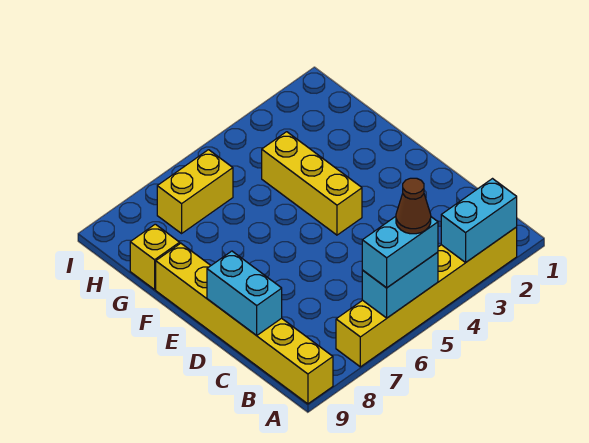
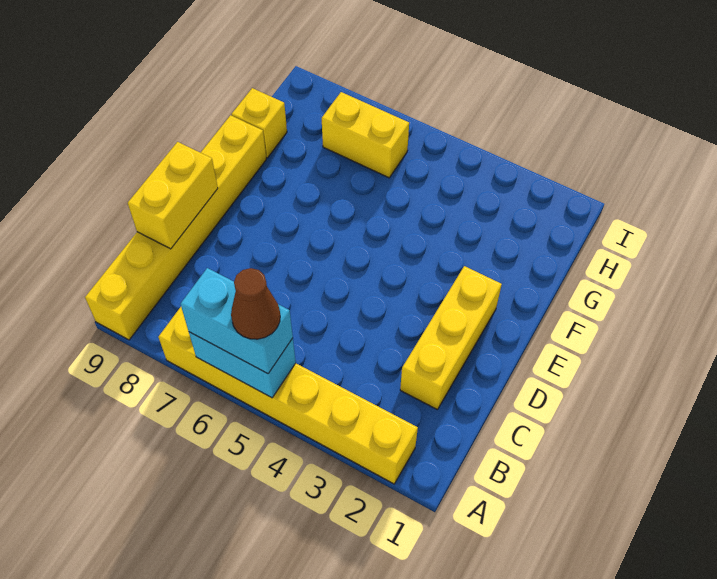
cyan 1x2 brick [441,179,517,263] -> none
cyan 1x2 brick [207,251,282,336] -> yellow 1x2 brick [128,142,218,249]
yellow 1x3 brick [262,132,362,235] -> yellow 1x3 brick moved to [400,266,502,410]

